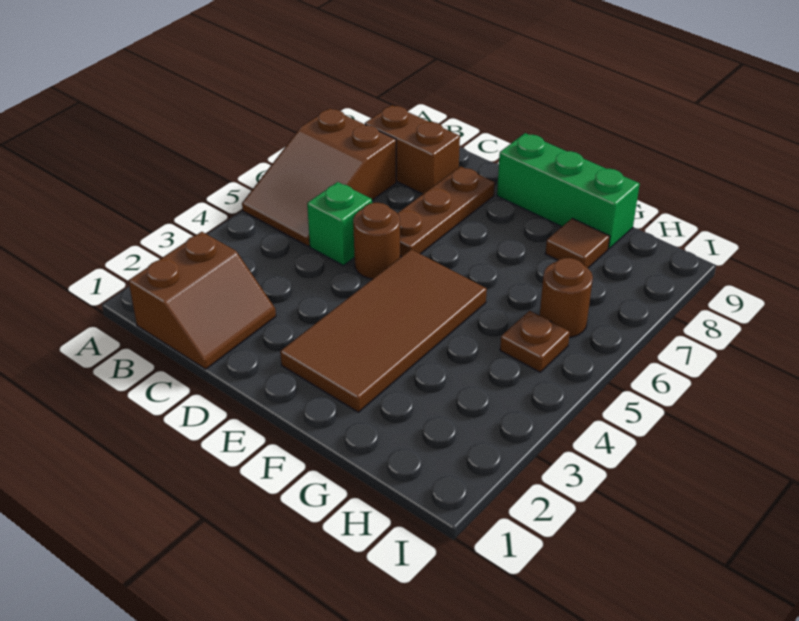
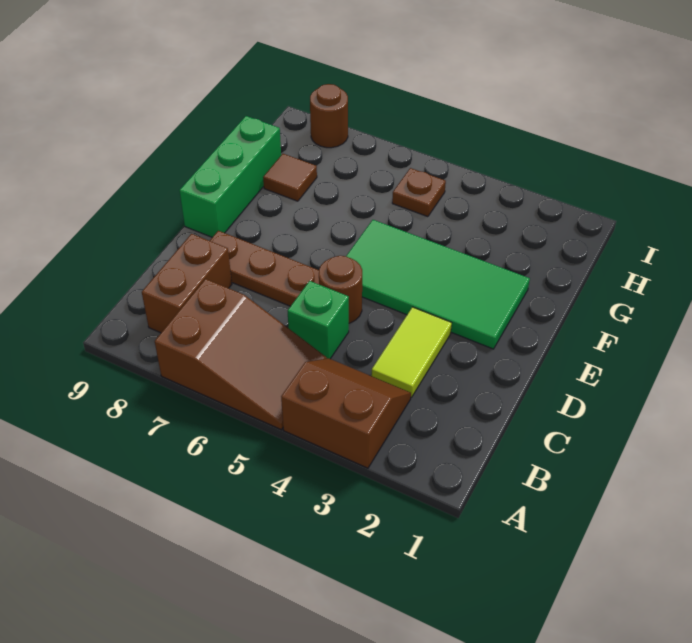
brown 2x2 slope [129,232,276,369] -> brown 2x2 slope moved to [281,358,411,468]
none -> lime 1x2 tile [371,307,452,397]
brown 2x4 tile [280,250,487,412] -> green 2x4 tile [346,220,530,349]
brown 1x1 round brick [540,258,593,338] -> brown 1x1 round brick moved to [310,84,348,148]

